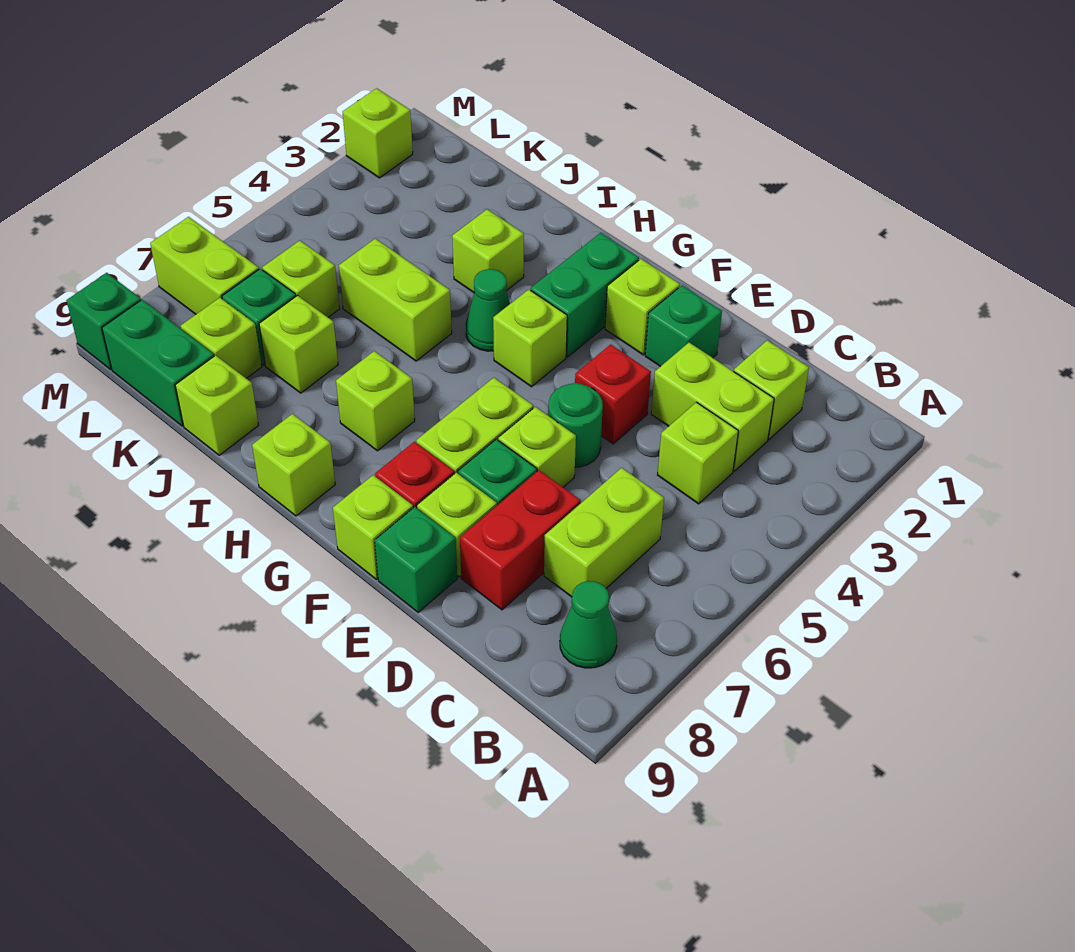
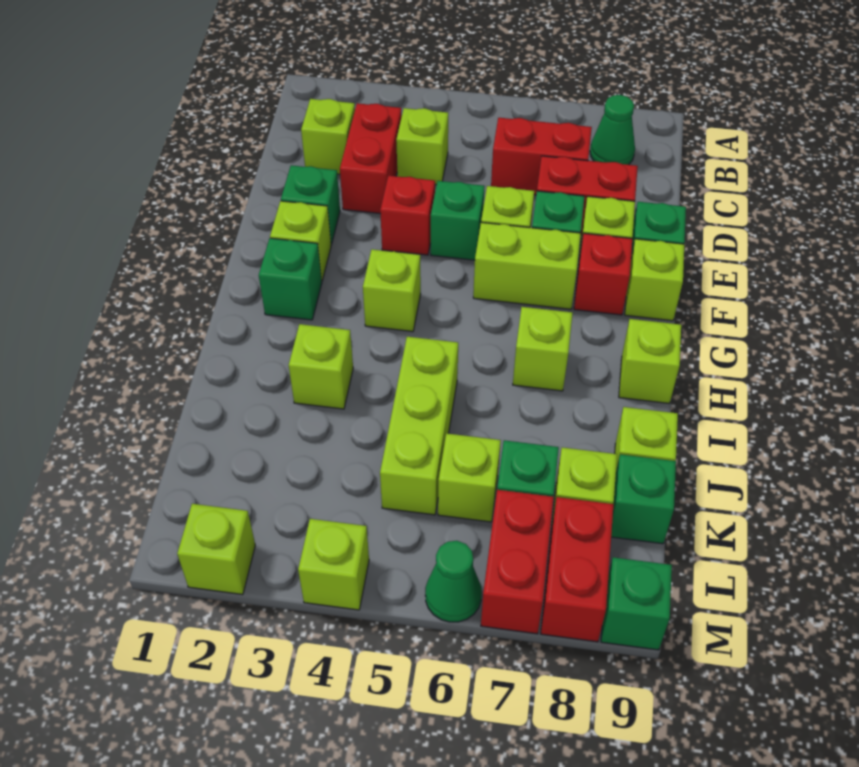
lime 1x2 brick [651,343,774,471] -> red 1x2 brick [340,103,402,214]
lime 1x2 brick [544,468,664,597] -> red 1x2 brick [491,118,592,195]
green 1x1 round brick [548,383,603,467] -> green 1x1 brick [431,181,485,260]
green 1x2 brick [531,233,639,357] -> green 1x1 brick [259,238,322,320]
green 1x1 cone [466,269,510,351] -> green 1x1 cone moved to [425,541,482,622]
lime 1x2 brick [339,239,452,361] -> lime 1x3 brick [380,337,458,515]
lime 1x1 brick [259,296,338,393] -> lime 1x1 brick moved to [298,519,369,610]
green 1x2 brick [102,300,214,426] -> green 1x1 brick [611,454,676,544]
lime 1x2 brick [150,217,259,314] -> red 1x2 brick [481,490,554,634]
none -> red 1x2 brick [541,497,614,642]

